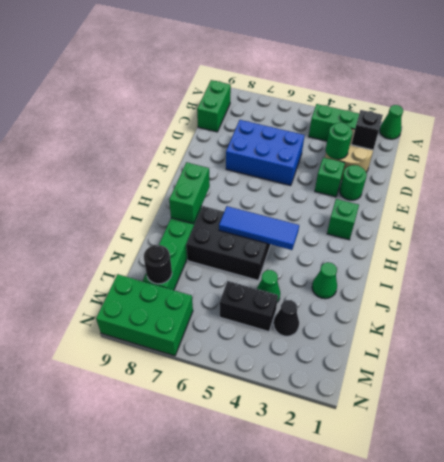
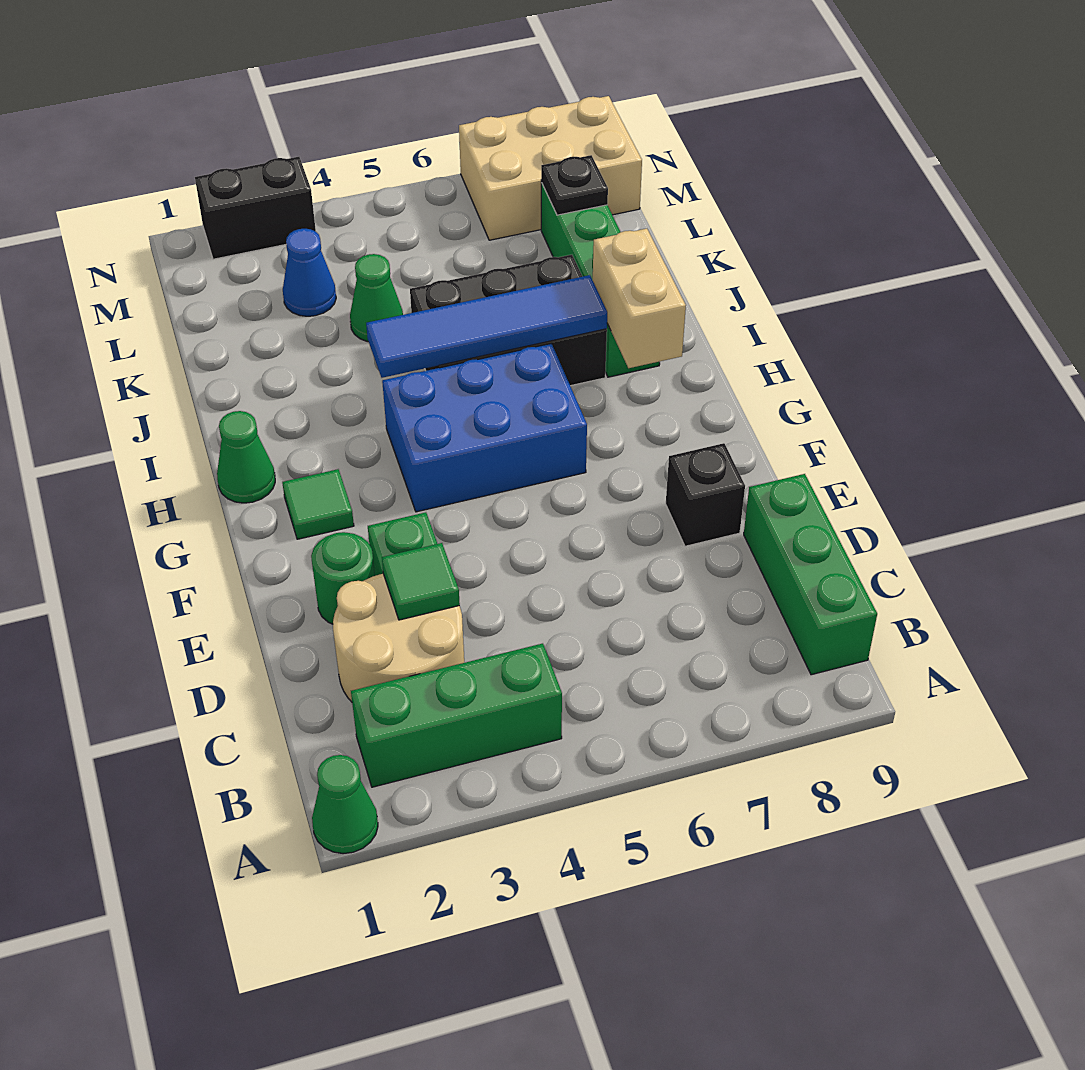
green 1x2 brick [197,80,231,132] -> green 1x3 brick [744,474,877,675]
black 1x1 brick [352,110,383,150] -> black 1x1 brick moved to [666,443,745,546]
green 1x1 round brick [326,123,352,159] -> green 1x1 tile [382,543,460,620]
blue 2x3 brick [226,120,304,186] -> blue 2x3 brick moved to [382,343,587,512]
green 1x1 brick [327,199,359,240] -> green 1x1 tile [282,469,354,539]
green 1x2 brick [169,162,210,224] -> tan 1x2 brick [593,228,686,368]
blue 1x3 tile [219,206,299,250] -> blue 1x4 tile [366,275,607,378]
green 1x1 cone [312,262,337,299] -> green 1x1 cone moved to [217,411,275,503]
black 1x1 cone [274,300,299,336] -> blue 1x1 cone [283,229,336,316]
black 1x2 brick [219,281,278,332] -> black 1x2 brick moved to [195,157,316,259]
black 1x1 round brick [144,245,172,284] -> black 1x1 plate [541,155,608,215]
green 2x3 brick [96,274,193,356] -> tan 2x3 brick [459,96,642,240]

